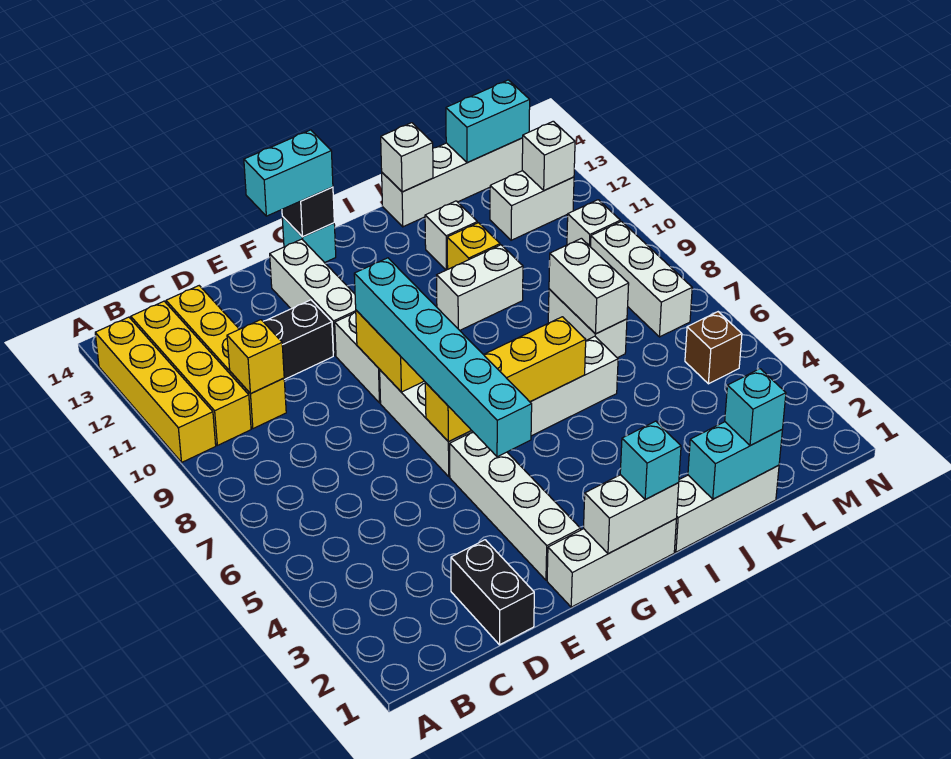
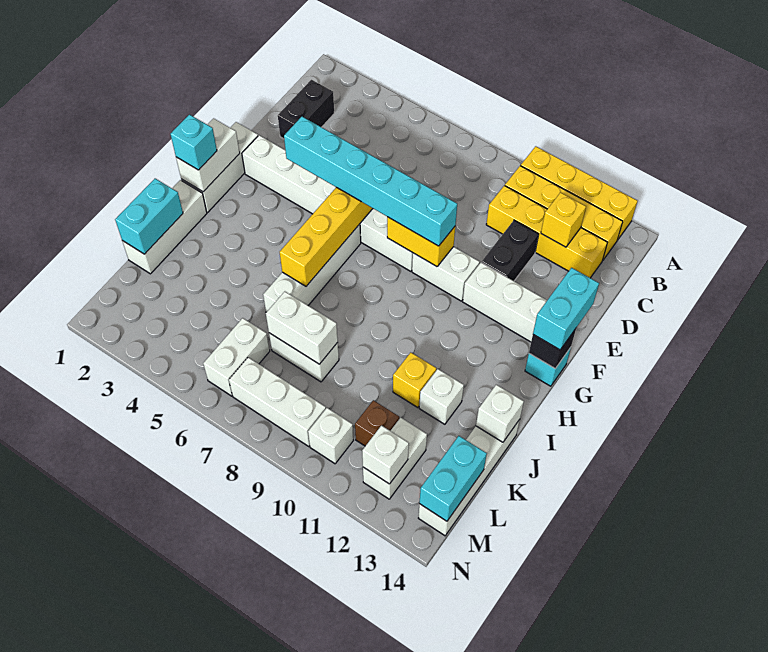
yellow 1x1 brick [227,320,284,394] -> yellow 1x1 brick moved to [541,192,586,247]
black 1x2 brick [451,540,534,645] -> black 1x2 brick turned to [278,80,334,139]
white 1x2 brick [437,245,523,330] -> white 1x2 brick moved to [203,318,270,396]
cyan 1x1 brick [725,369,786,446] -> none
brown 1x1 brick [685,312,742,384] -> brown 1x1 brick moved to [355,400,399,446]

